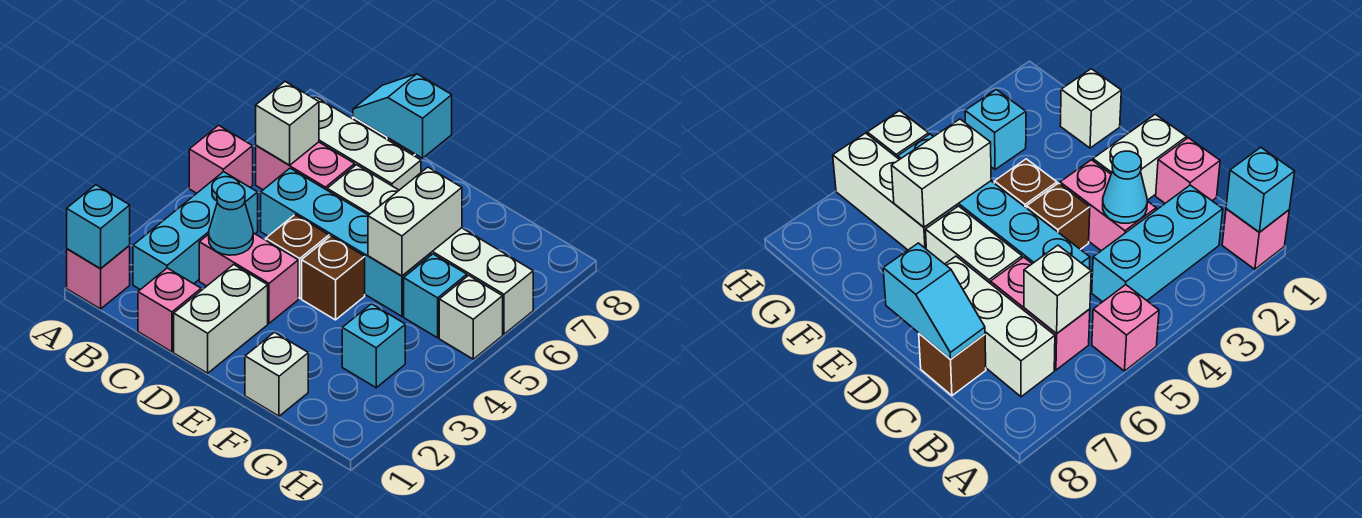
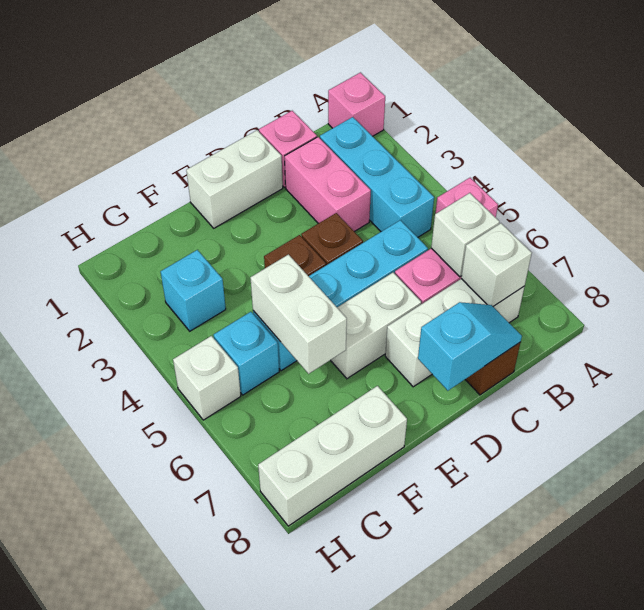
cyan 1x1 brick [67,185,130,269] -> none
pink 1x2 brick [199,233,298,323] -> pink 1x2 brick turned to [285,137,371,232]
cyan 1x1 cone [209,183,253,255] -> none
white 1x2 brick [174,264,268,373] -> white 1x2 brick turned to [186,130,283,228]
white 1x1 brick [245,332,308,416] -> white 1x1 brick moved to [461,223,532,306]
white 1x3 brick [431,228,533,334] -> white 1x3 brick moved to [258,386,407,526]

